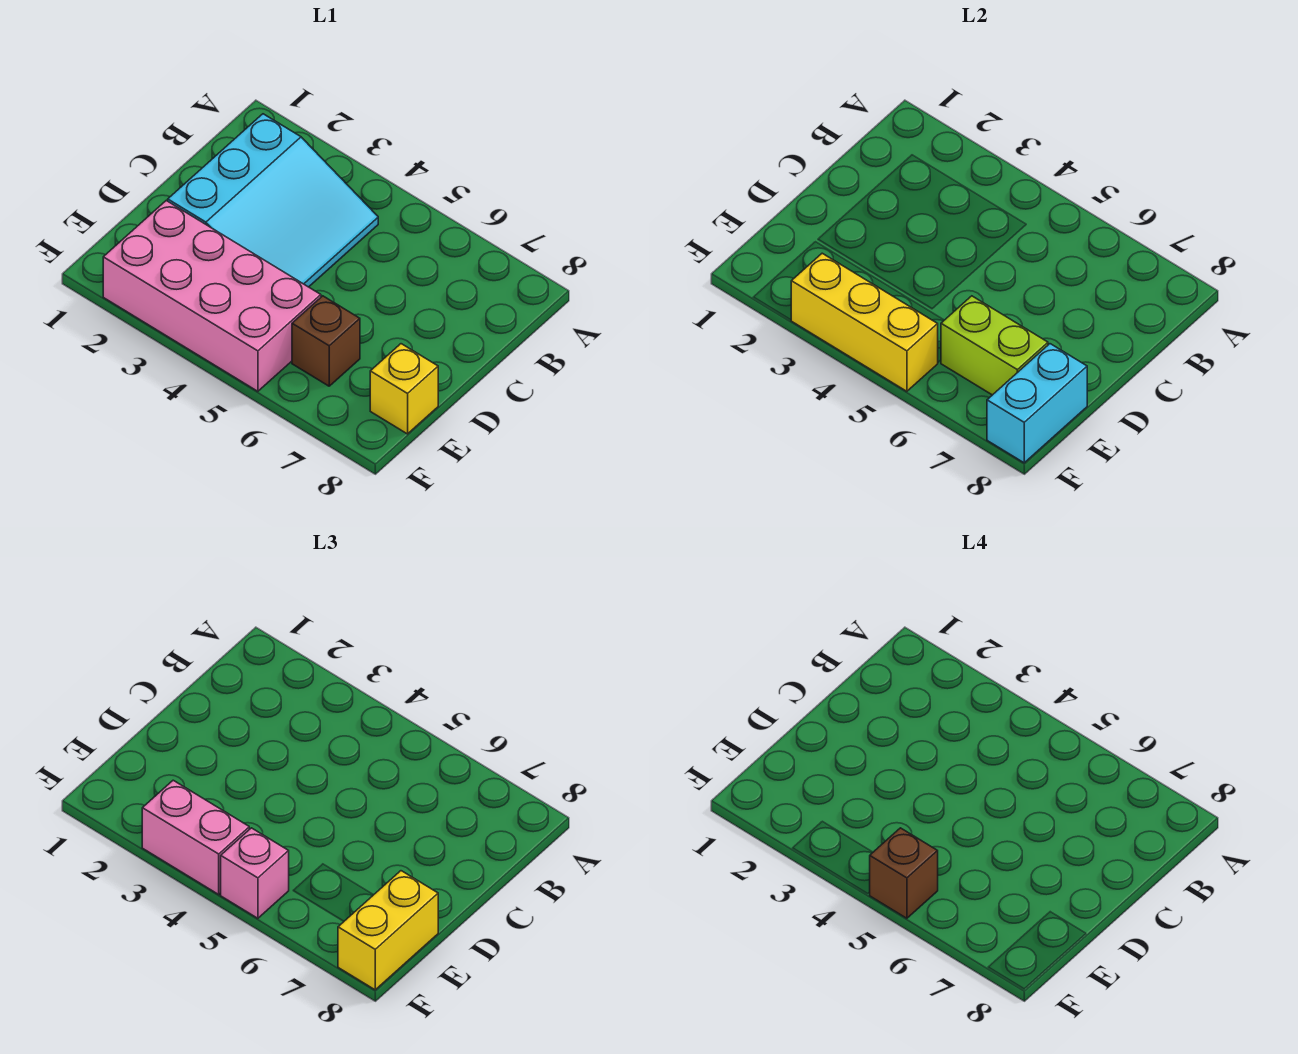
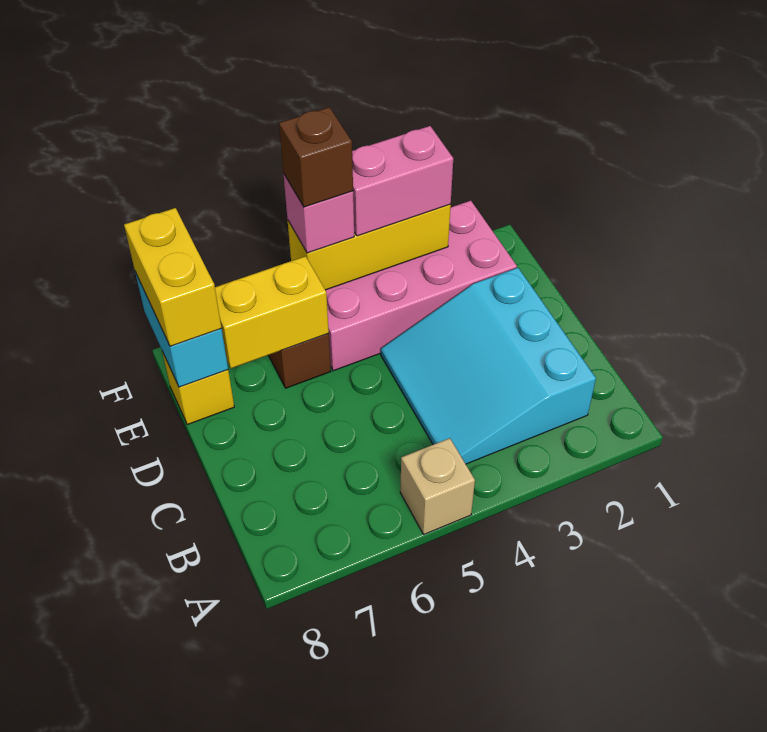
none -> tan 1x1 brick [400,438,475,534]
lime 1x2 brick [941,296,1048,395] -> yellow 1x2 brick [215,256,329,368]

